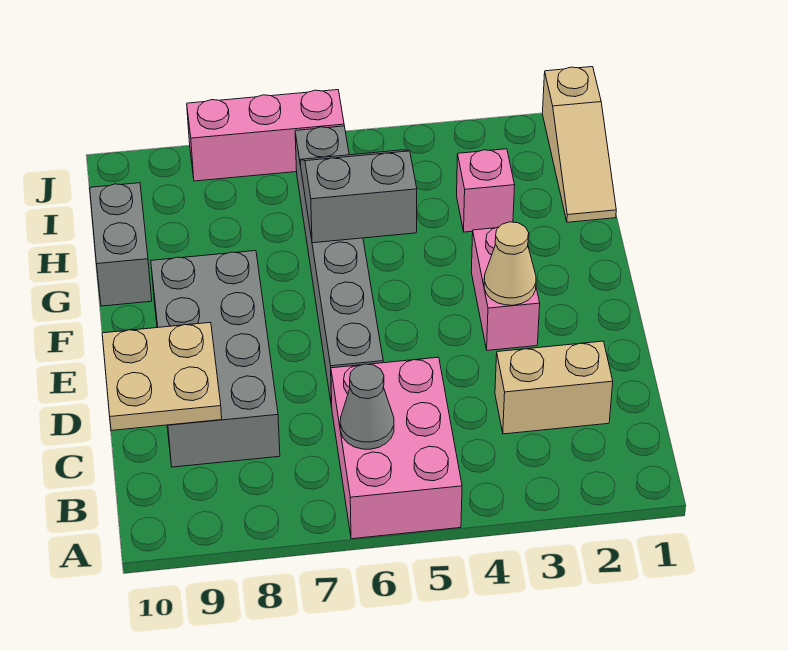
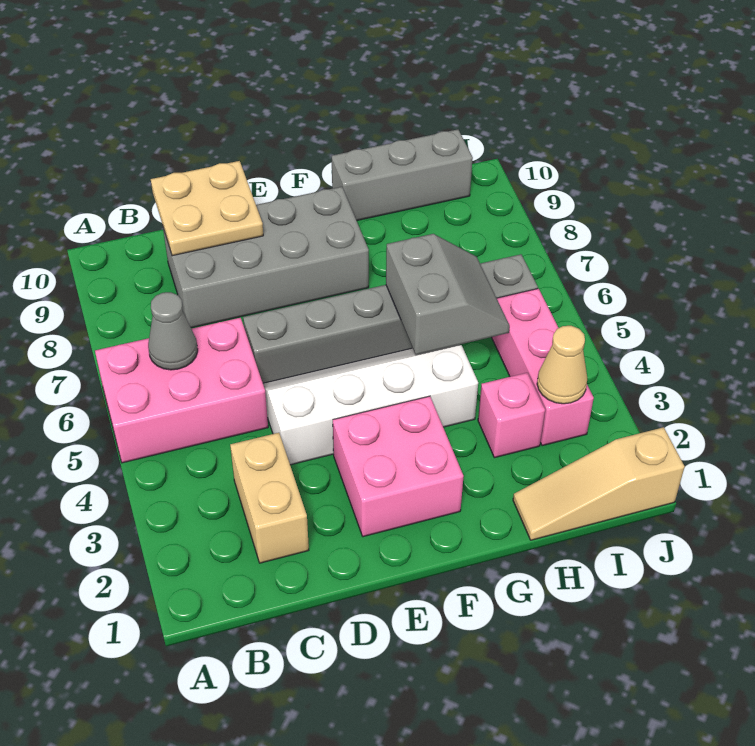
none -> white 2x4 slope [263,345,478,465]
pink 1x2 brick [471,227,540,350] -> pink 2x2 brick [333,396,464,537]
tan 1x1 cone [484,222,536,305] -> tan 1x1 cone moved to [537,326,587,404]
grey 1x2 brick [90,183,152,306] -> grey 1x3 brick [332,129,473,220]
pink 1x3 brick [187,90,344,181] -> pink 1x3 brick moved to [492,289,594,446]

